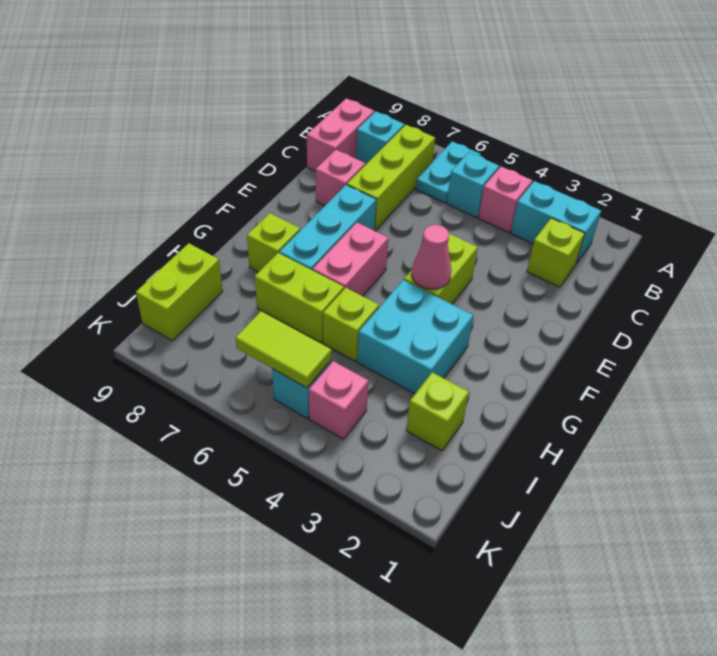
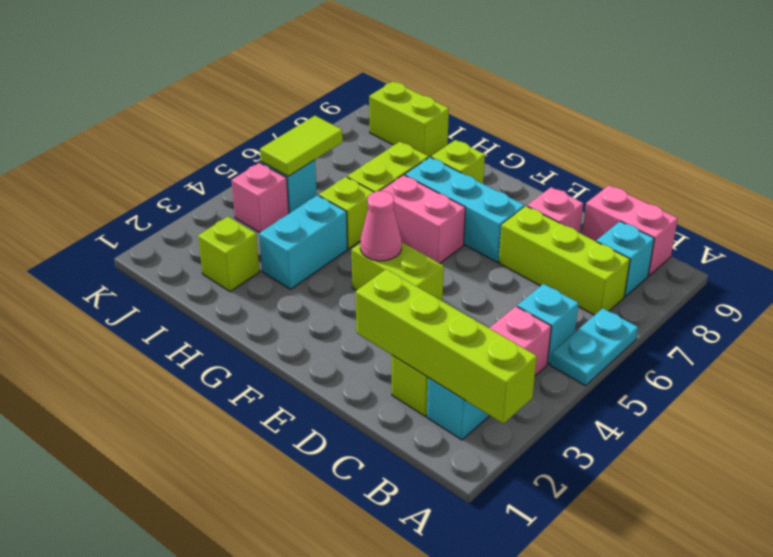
none -> lime 1x4 brick [356,269,537,424]
cyan 1x2 plate [416,142,481,203] -> cyan 1x2 plate turned to [550,308,638,386]
cyan 2x2 brick [357,280,474,394] -> cyan 1x2 brick [259,195,347,289]

